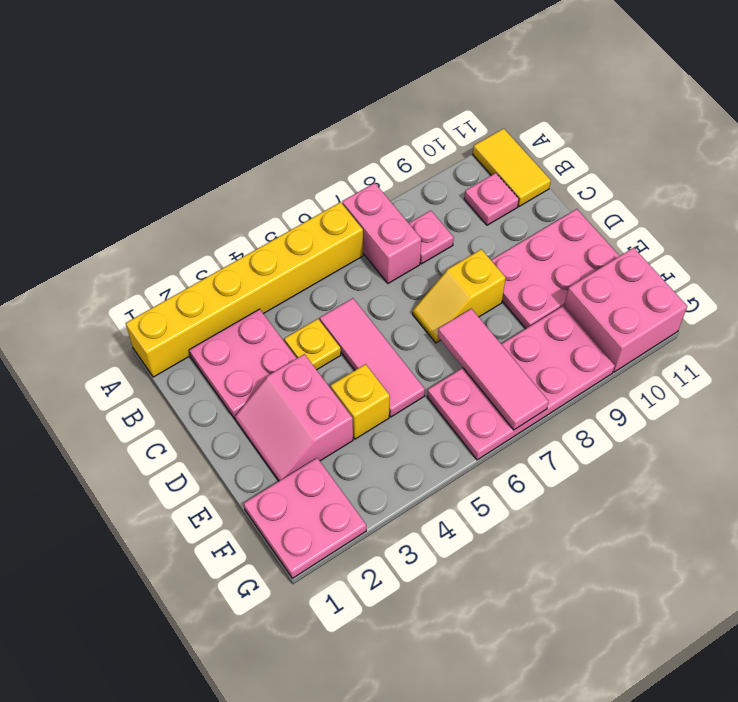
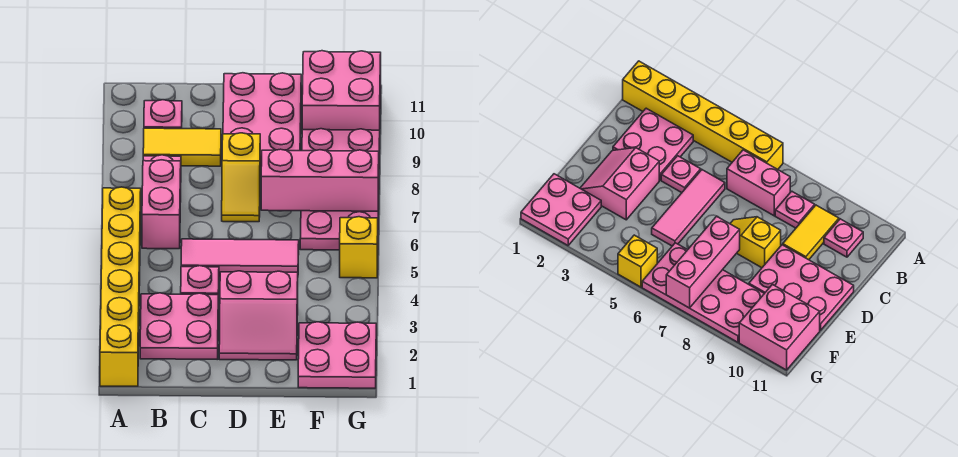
pink 1x2 brick [342,183,421,283] -> pink 1x2 brick turned to [142,160,181,249]
yellow 1x2 tile [473,128,551,206] -> yellow 1x2 tile moved to [143,128,221,166]
yellow 1x1 plate [284,319,341,370] -> pink 1x1 plate [181,266,219,300]
yellow 1x1 brick [331,364,390,439] -> yellow 1x1 brick moved to [340,217,378,278]
pink 1x3 tile [438,309,549,430] -> pink 1x3 brick [261,149,379,211]

